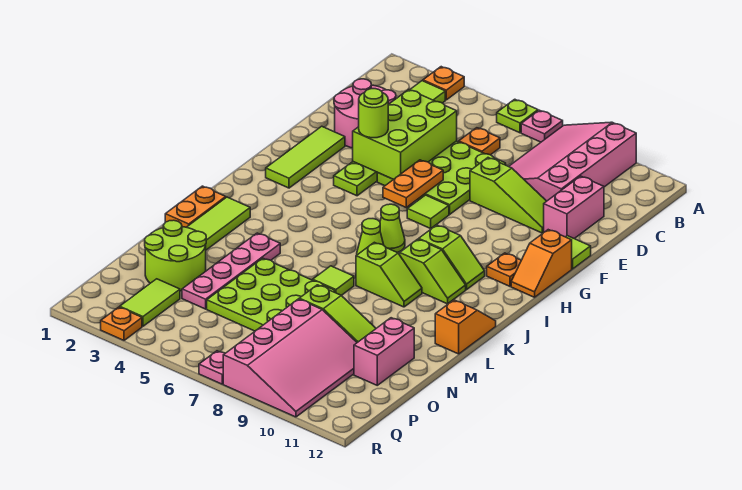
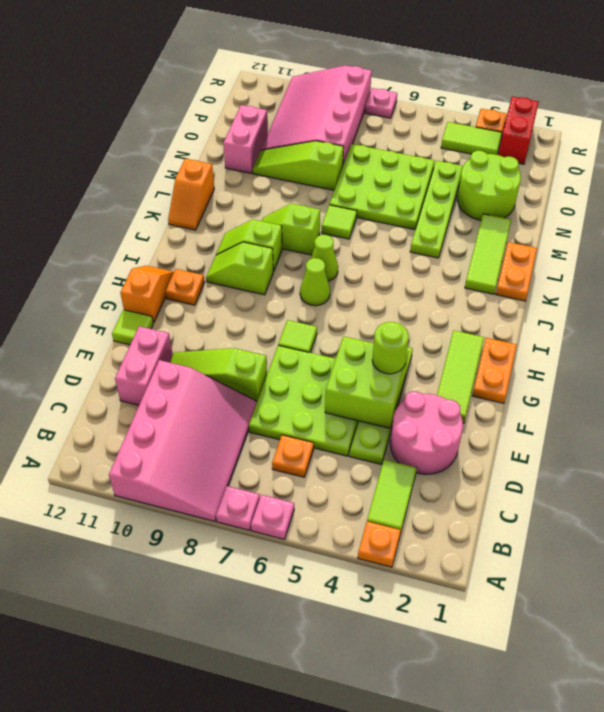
lime 1x1 plate [497,99,538,133] -> pink 1x1 plate [251,495,294,539]
lime 2x3 brick [353,90,457,179] -> lime 2x2 brick [325,336,409,428]
orange 1x2 plate [383,160,443,207] -> orange 1x2 plate moved to [472,338,517,403]
pink 1x4 plate [182,233,280,309] -> lime 1x4 plate [410,161,463,258]
lime 1x2 tile [120,279,180,326] -> lime 1x2 tile turned to [441,122,502,155]
none -> red 1x2 brick [498,97,539,164]

